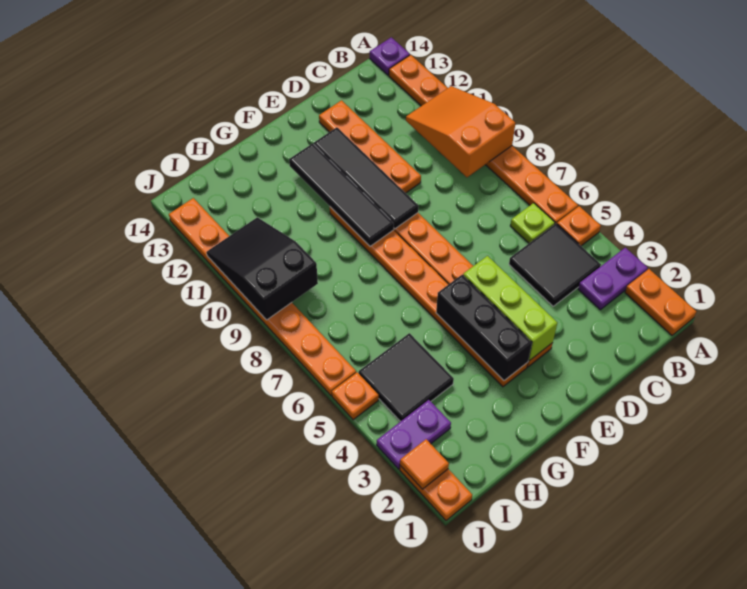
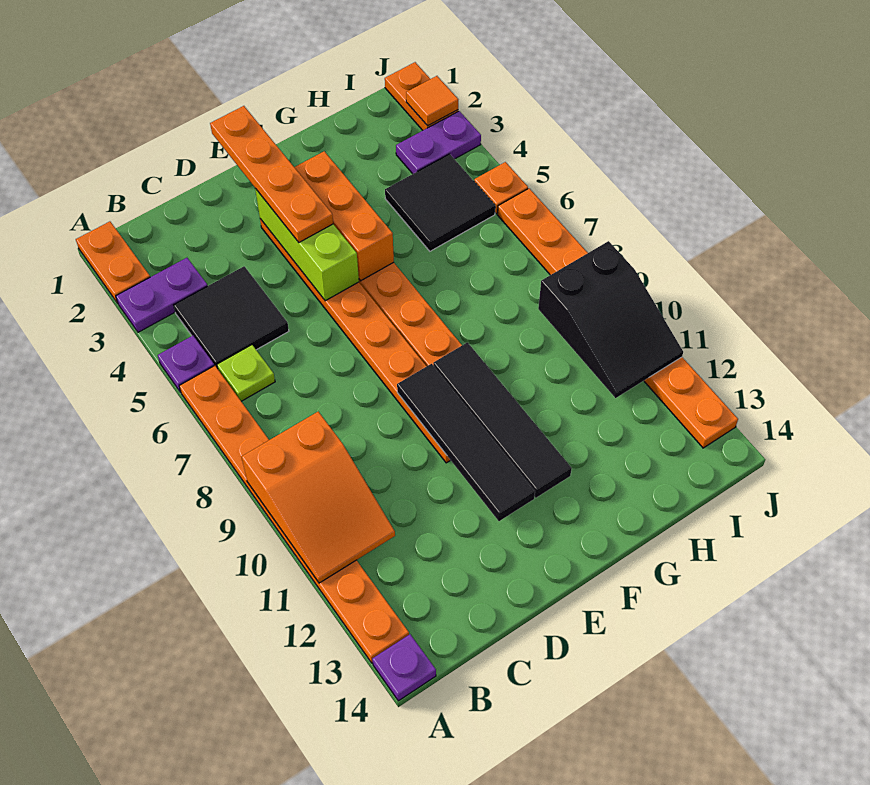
orange 1x1 plate [557,206,601,246] -> purple 1x1 plate [158,336,214,393]
orange 1x4 plate [319,100,421,193] -> orange 1x4 plate moved to [210,106,333,242]
black 1x3 brick [436,275,532,381] -> orange 1x3 brick [294,151,394,281]

